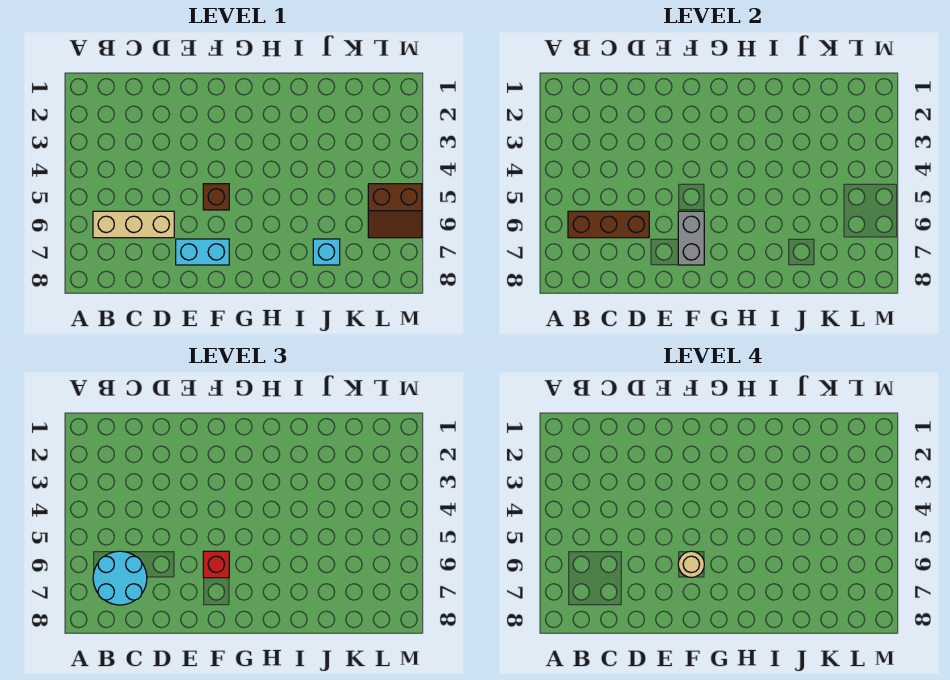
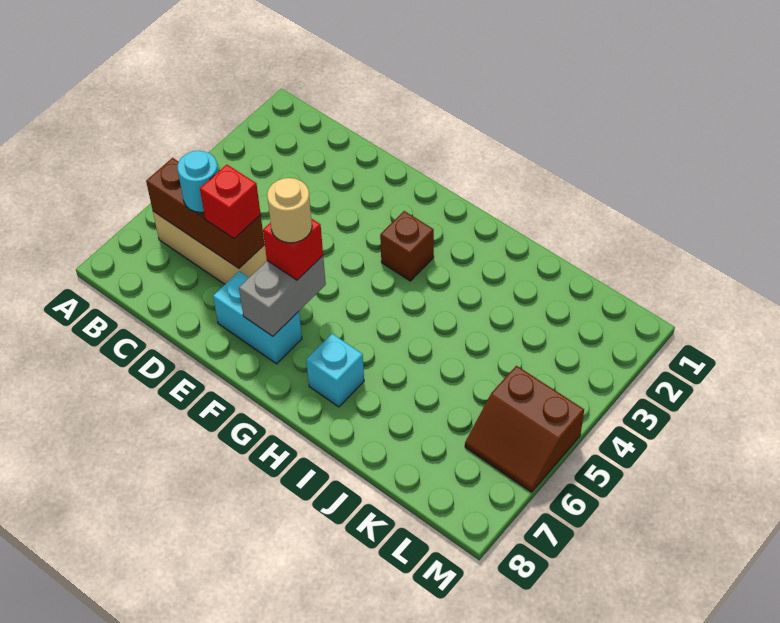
cyan 2x2 round brick [93,551,147,605] -> cyan 1x1 round brick [178,151,218,212]
none -> red 1x1 brick [200,164,261,239]
brown 1x1 brick [203,184,229,210] -> brown 1x1 brick moved to [380,211,434,281]
cyan 1x1 brick [313,239,340,265] -> cyan 1x1 brick moved to [306,334,364,407]

